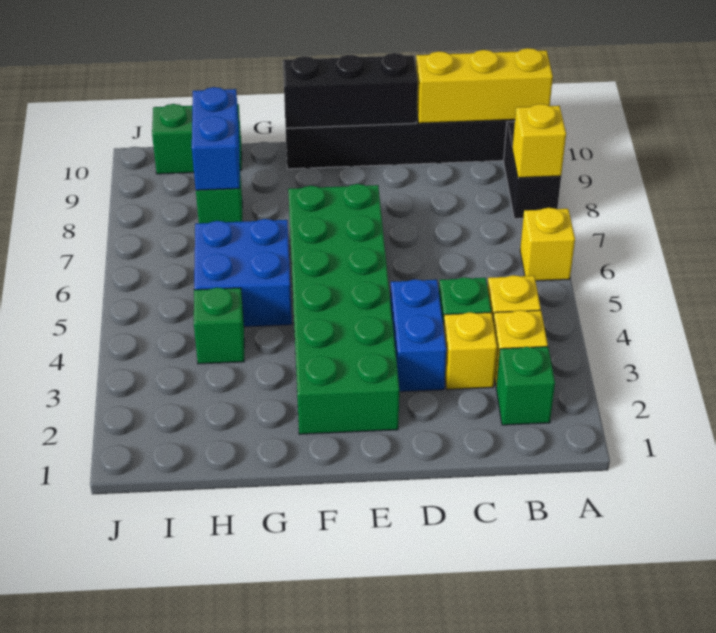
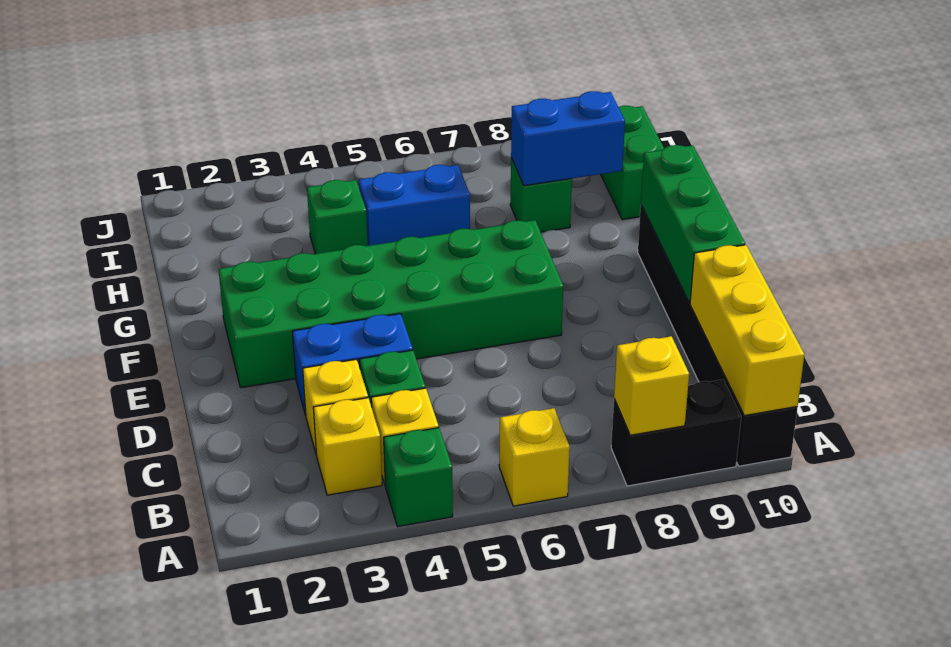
green 1x1 brick [496,347,555,425] -> green 1x1 brick moved to [384,428,453,527]
black 1x3 brick [283,53,418,128] -> green 1x3 brick [641,145,745,303]
blue 2x2 brick [194,219,292,327] -> blue 1x2 brick [359,165,470,246]

